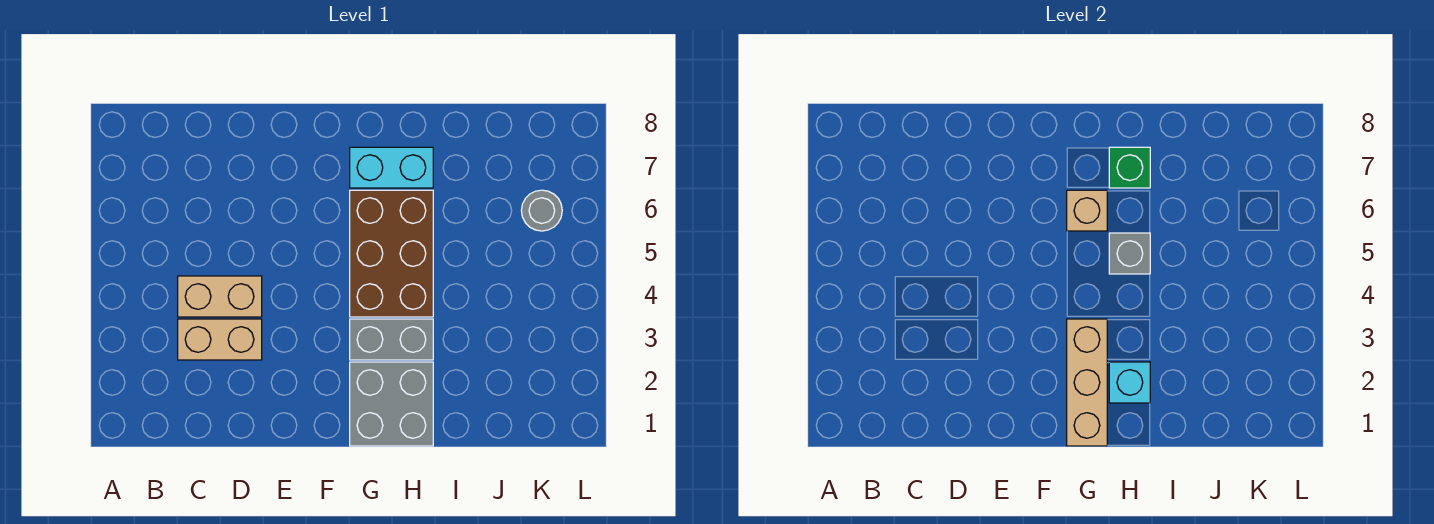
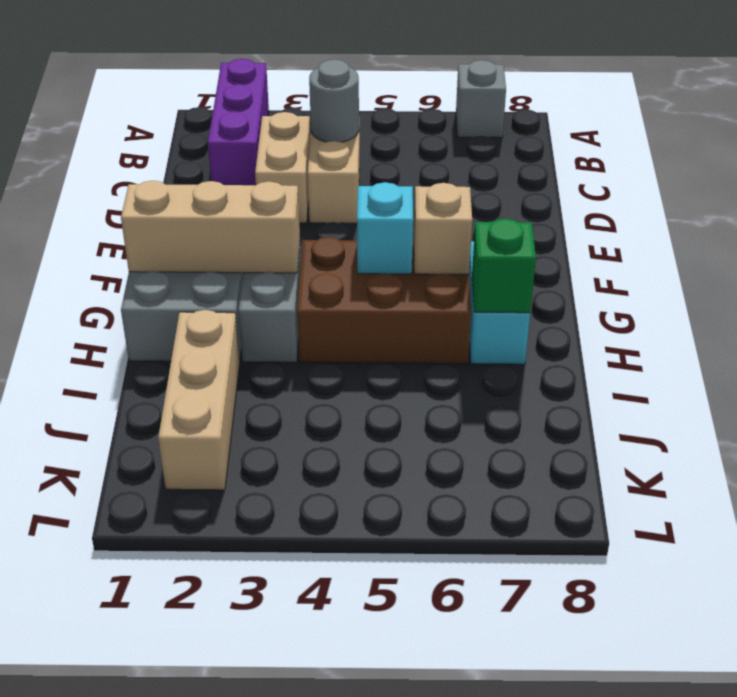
none -> purple 1x3 brick [208,59,269,185]
cyan 1x1 brick [1109,362,1150,403] -> cyan 1x1 brick moved to [357,182,413,274]
grey 1x1 brick [1109,233,1150,274] -> grey 1x1 brick moved to [456,60,506,138]
none -> tan 1x3 brick [158,310,240,490]
grey 1x1 round brick [521,190,562,231] -> grey 1x1 round brick moved to [309,59,359,142]

